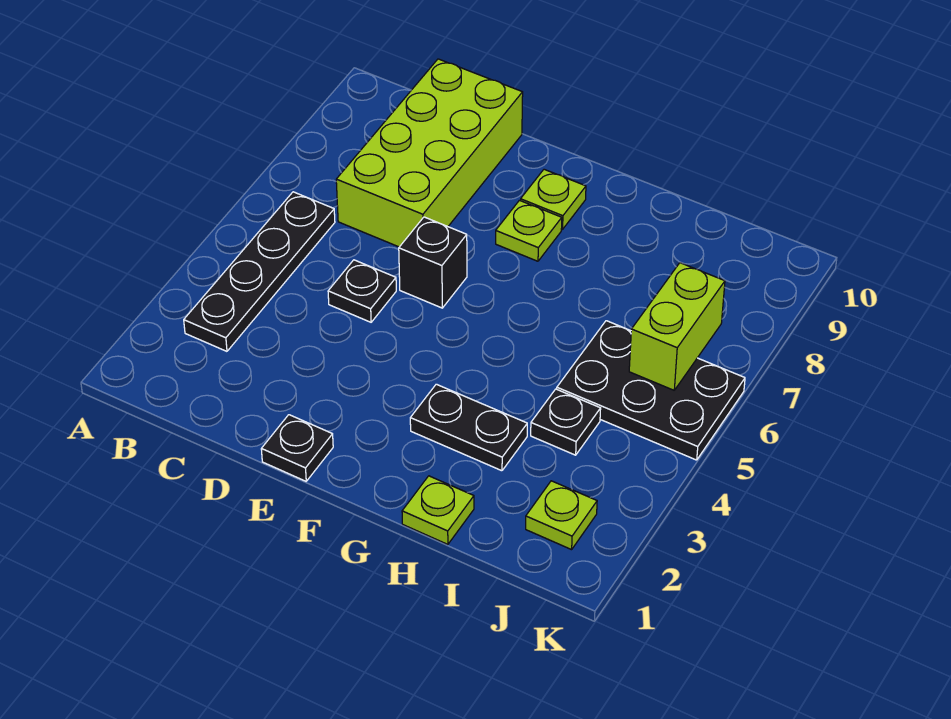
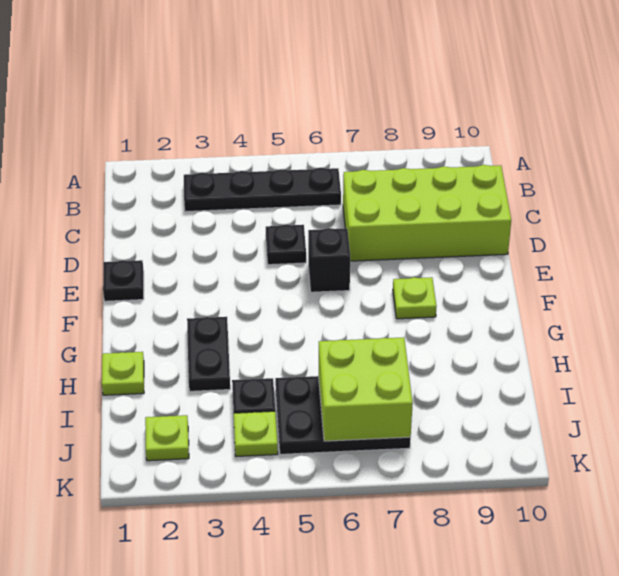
lime 1x1 plate [521,169,586,229] -> lime 1x1 plate moved to [234,411,278,456]
black 2x3 plate [557,321,745,460] -> black 2x3 plate turned to [275,376,411,454]
lime 1x2 brick [629,263,725,390] -> lime 2x2 brick [319,337,413,441]

